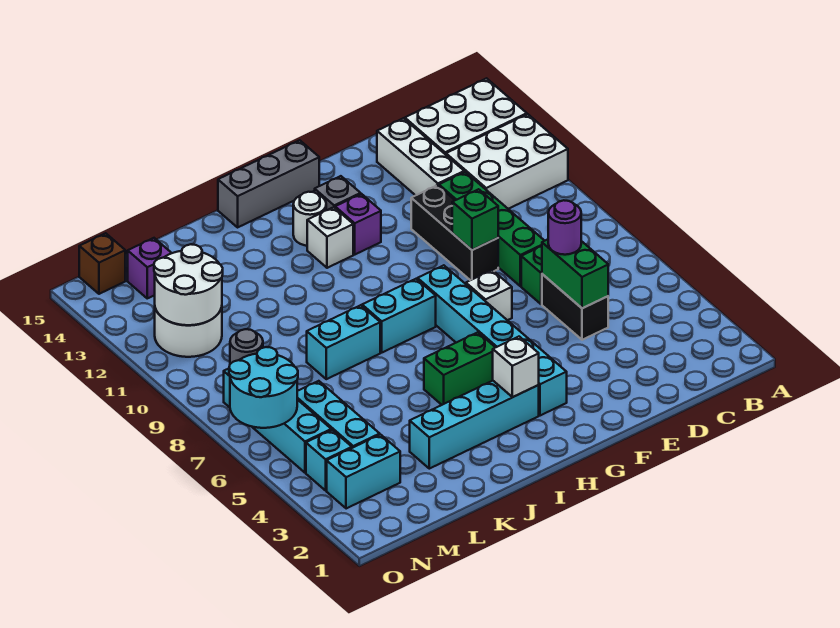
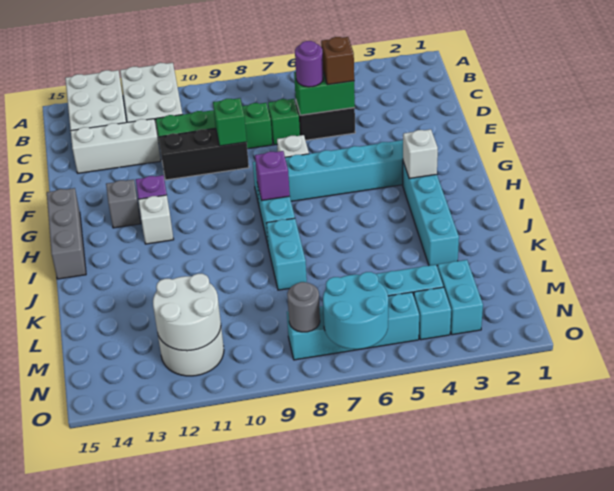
green 1x2 brick [424,332,495,405] -> none
white 1x1 round brick [293,192,326,246] -> none
purple 1x1 brick [128,238,171,298] -> purple 1x1 brick moved to [255,151,290,201]
brown 1x1 brick [79,233,125,294] -> brown 1x1 brick moved to [321,37,354,85]

